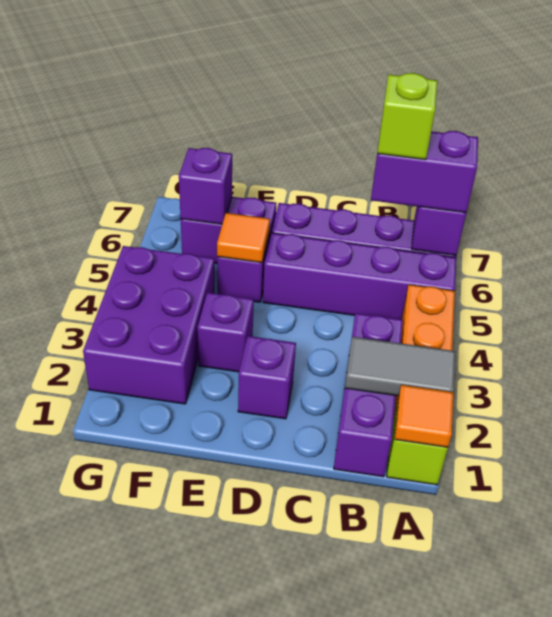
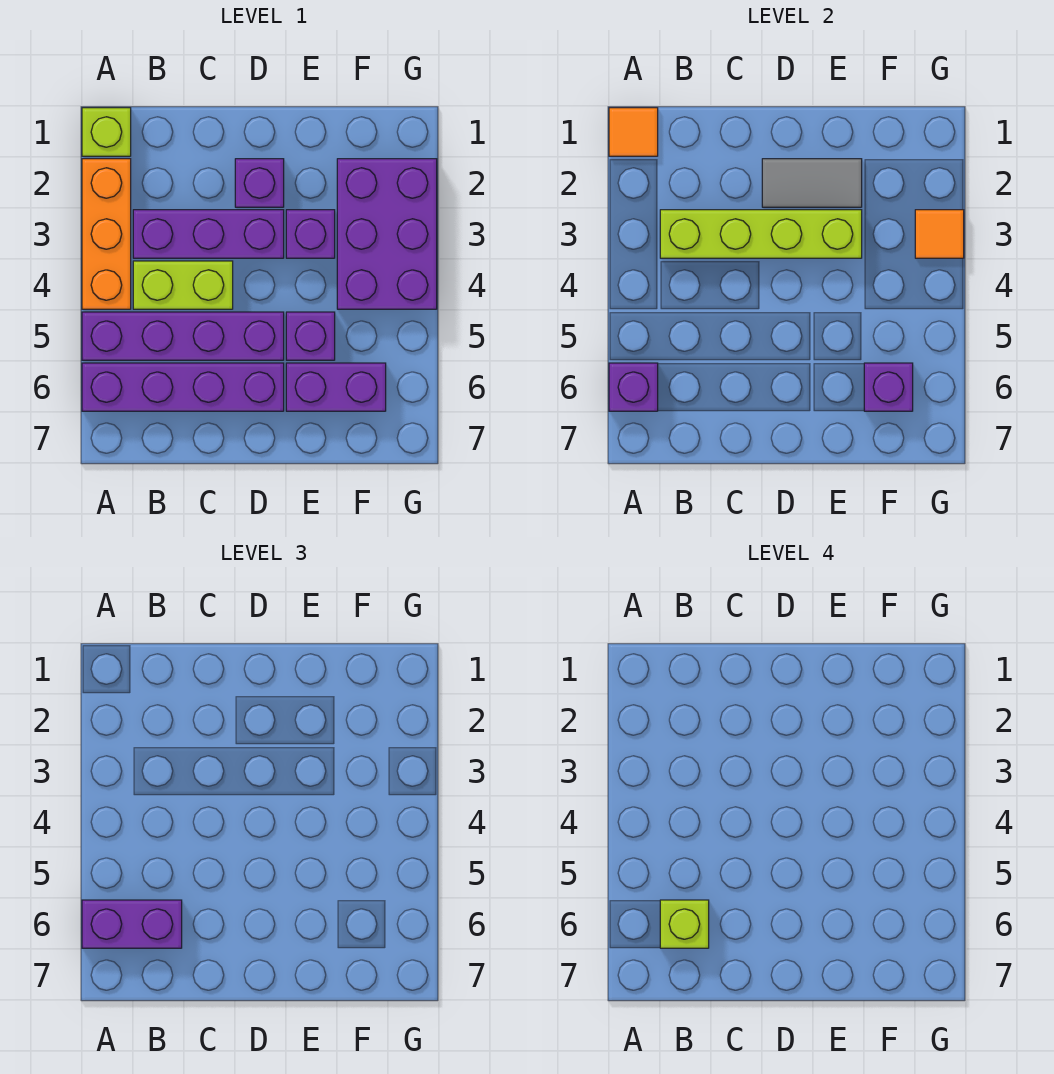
grey 1x2 tile [345,337,455,396] -> grey 1x2 tile moved to [762,159,862,207]
purple 1x3 brick [334,313,403,477] -> purple 1x3 brick turned to [133,210,284,258]
none -> lime 1x4 brick [660,210,862,258]
none -> lime 1x2 brick [133,261,233,309]
orange 1x1 tile [217,213,270,263] -> orange 1x1 tile moved to [915,210,964,258]

